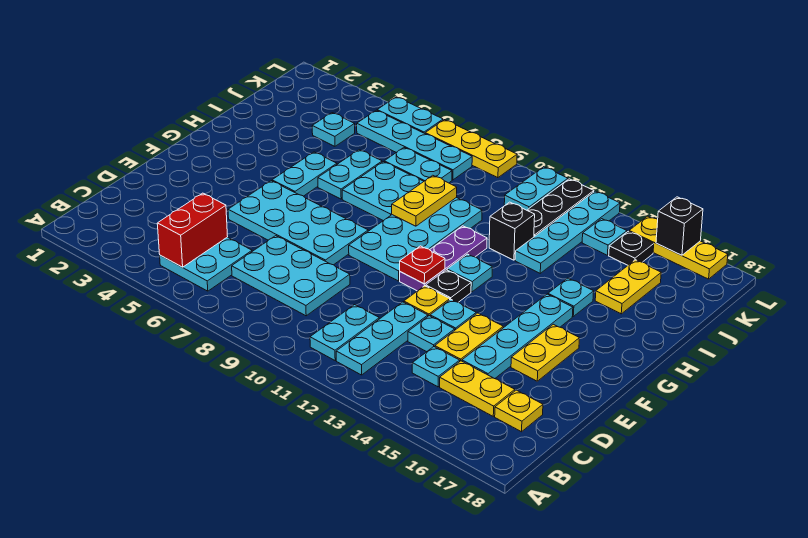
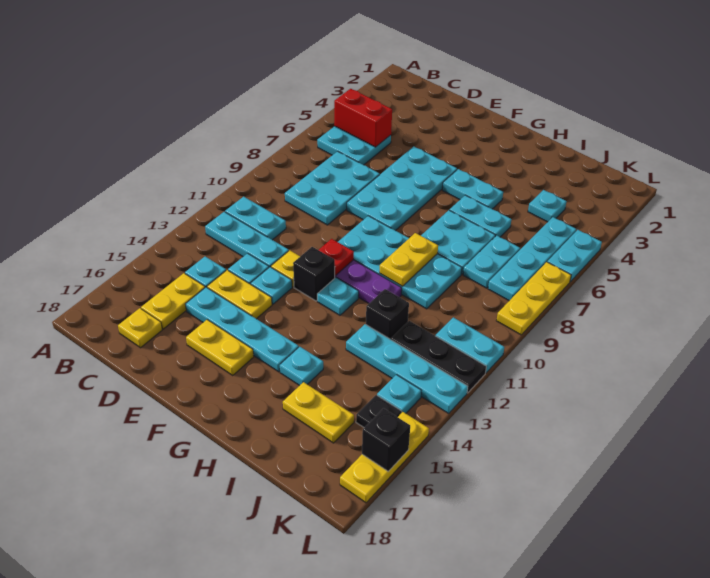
black 1x1 plate [426,270,471,302] -> black 1x1 brick [293,247,335,301]
yellow 1x2 plate [392,175,457,226] -> yellow 1x2 plate turned to [380,233,438,286]

